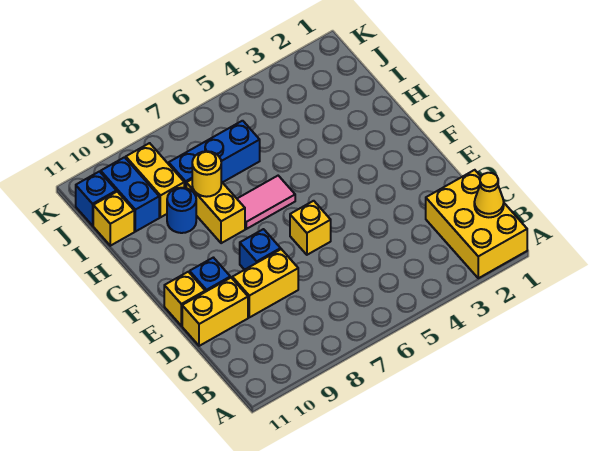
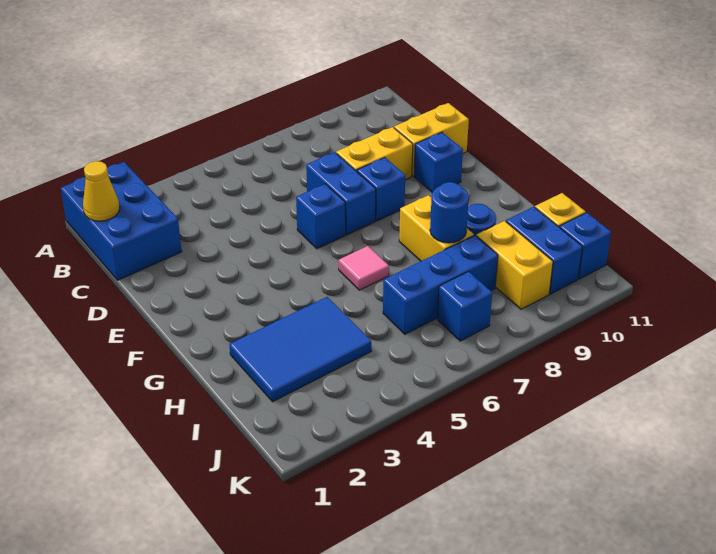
yellow 2x3 brick [426,170,527,278] -> blue 2x3 brick [61,162,182,280]
none -> blue 1x2 brick [306,152,376,235]
yellow 1x1 brick [290,201,331,255] -> blue 1x1 brick [296,184,346,249]
yellow 1x1 brick [164,272,205,326] -> none
pink 1x2 tile [237,176,295,229] -> pink 1x1 tile [339,246,389,290]
none -> blue 2x3 tile [229,297,371,402]
yellow 1x1 round brick [192,151,221,197] -> blue 1x1 round brick [430,182,469,243]
none -> blue 1x1 brick [437,271,492,341]

